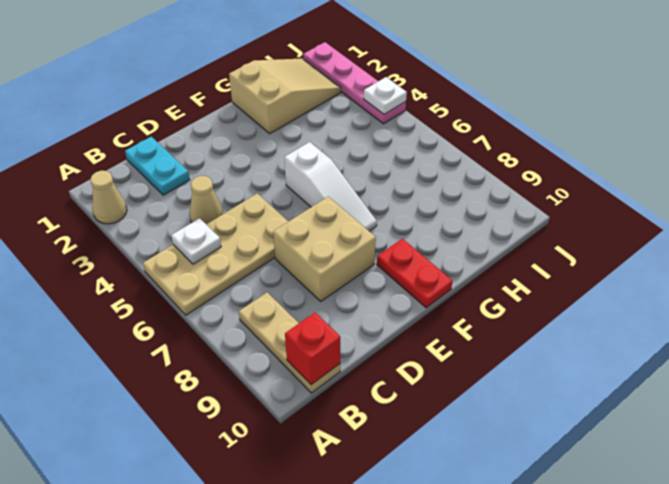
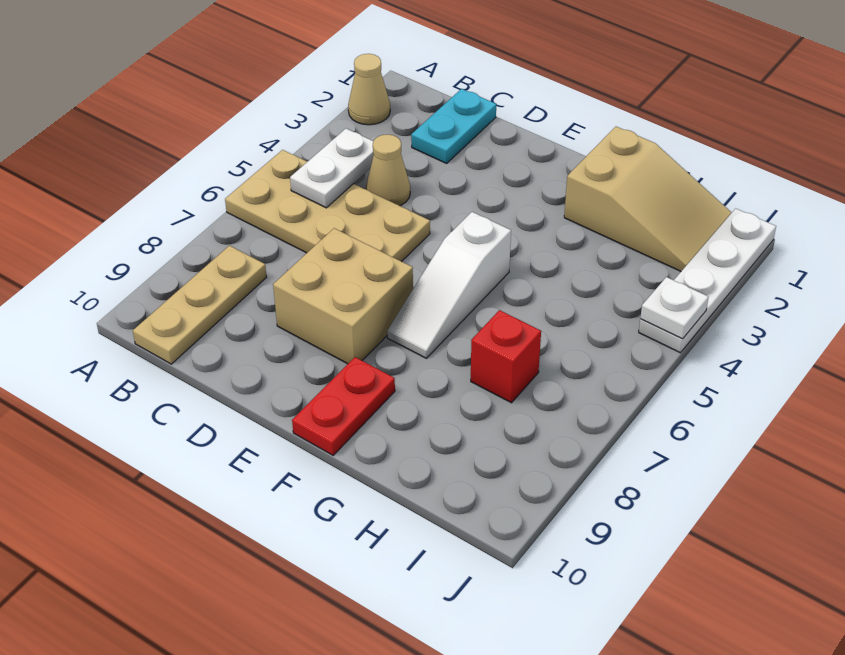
white 1x1 plate [171,218,221,264] -> white 1x2 plate [290,129,374,208]
red 1x1 brick [285,313,340,385] -> red 1x1 brick moved to [471,310,541,403]
pink 1x4 plate [303,42,406,124] -> white 1x4 plate [639,208,776,353]

